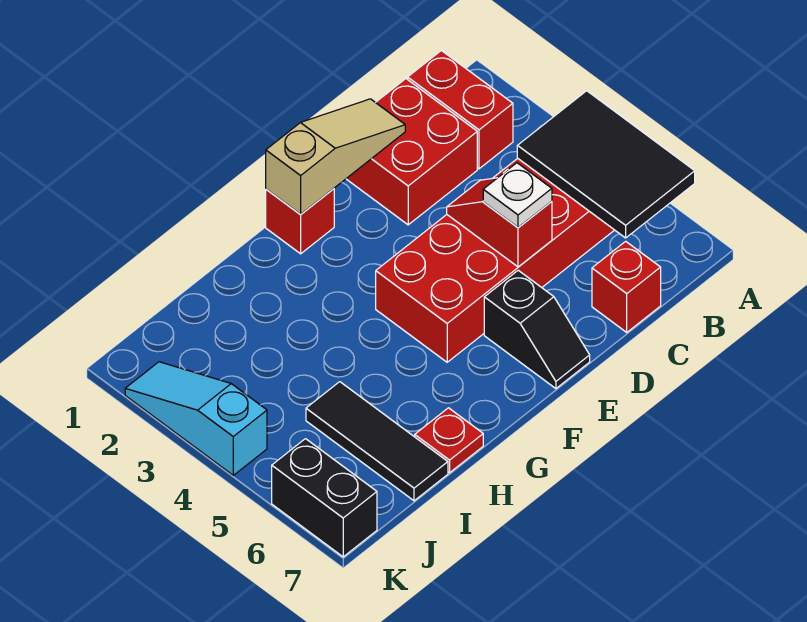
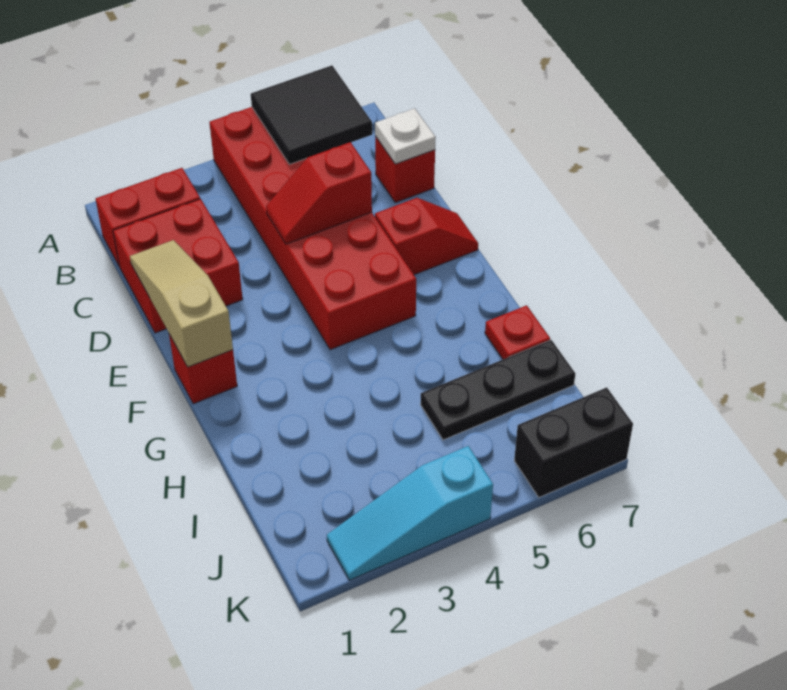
black 2x3 tile [517,91,695,238] -> black 2x2 tile [251,65,372,164]
white 1x1 plate [483,163,552,227] -> white 1x1 plate moved to [375,108,436,164]
black 1x2 slope [484,270,590,389] -> red 1x2 slope [375,198,478,275]
black 1x3 tile [306,382,448,501] -> black 1x3 plate [420,340,575,440]

